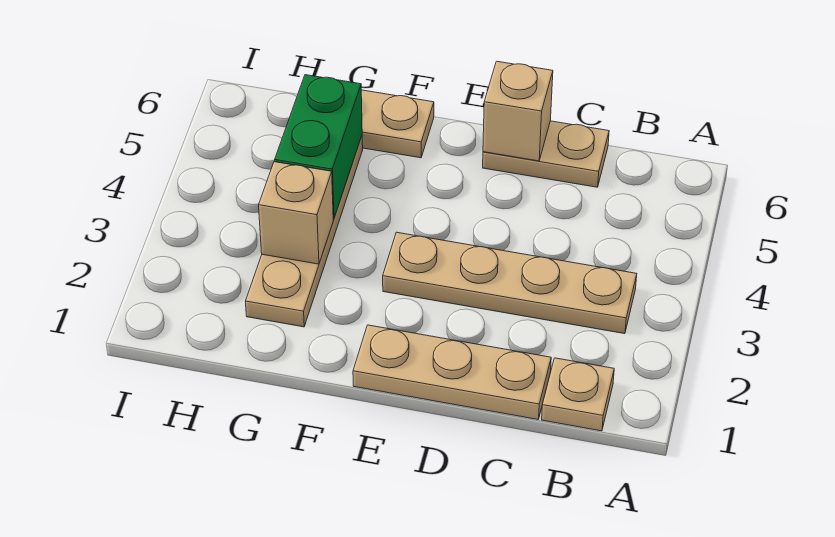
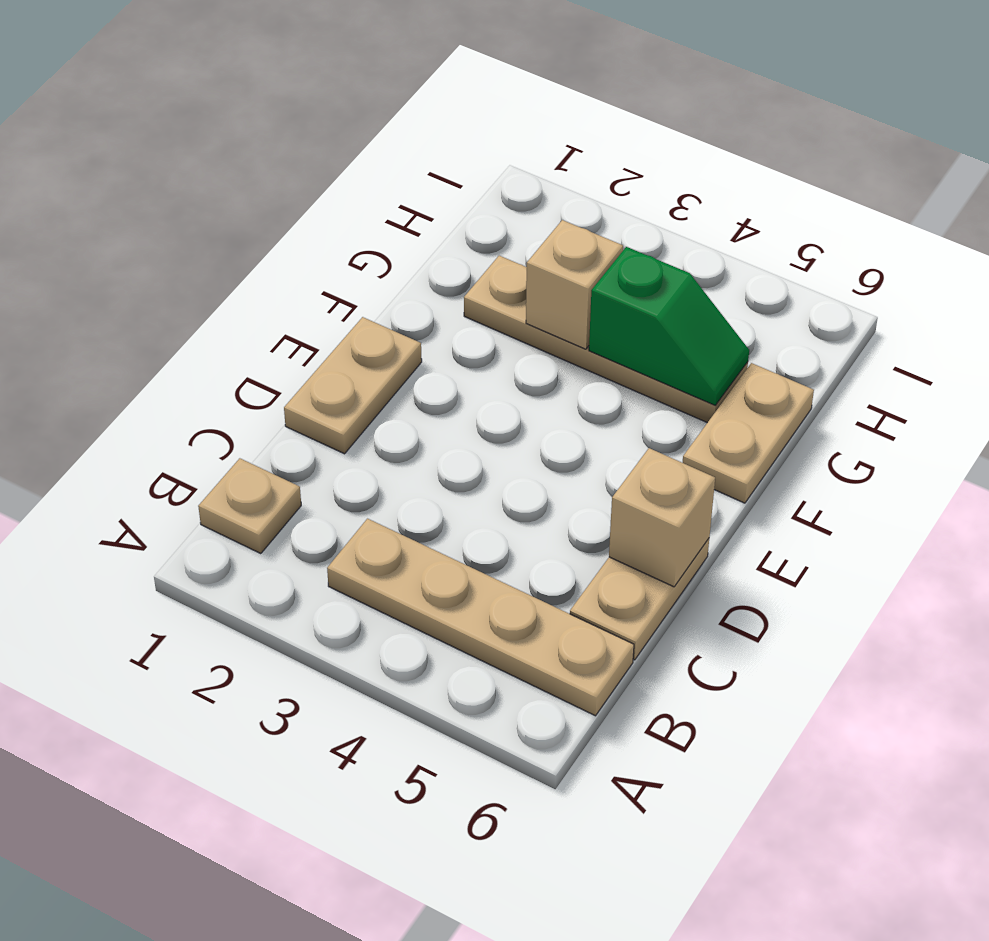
tan 1x4 plate [383,232,637,334] -> tan 1x4 plate turned to [327,519,634,716]
tan 1x3 plate [353,325,551,419] -> tan 1x2 plate [284,317,422,454]
green 1x2 brick [275,75,362,219] -> green 1x2 slope [589,247,749,405]

